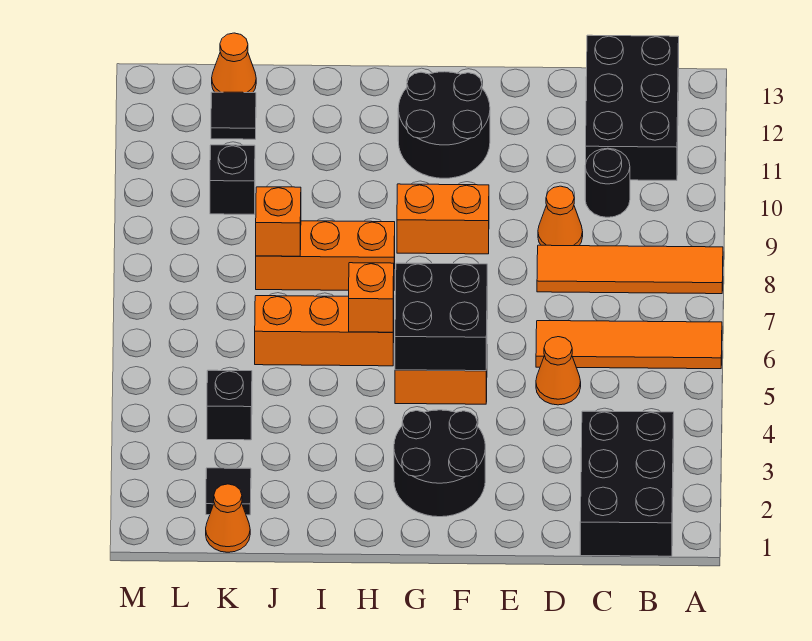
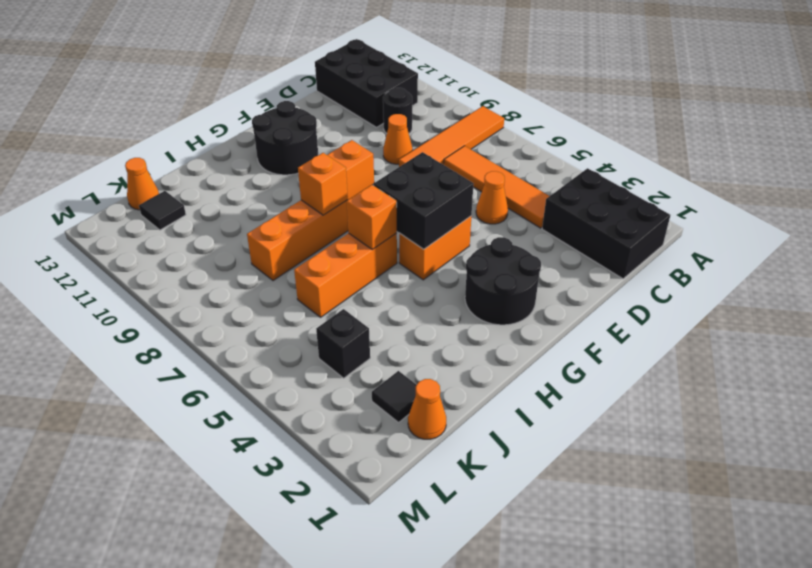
orange 1x4 tile [536,321,722,369] -> orange 1x4 tile turned to [444,146,549,228]
orange 1x1 brick [256,187,301,256] -> orange 1x1 brick moved to [298,153,348,215]
black 1x1 brick [210,145,255,214] -> none

